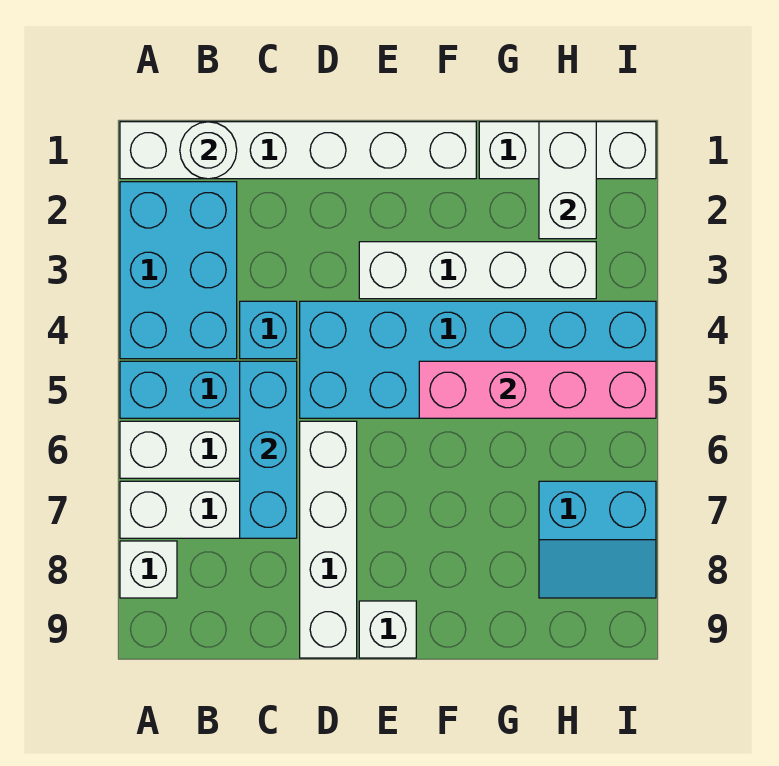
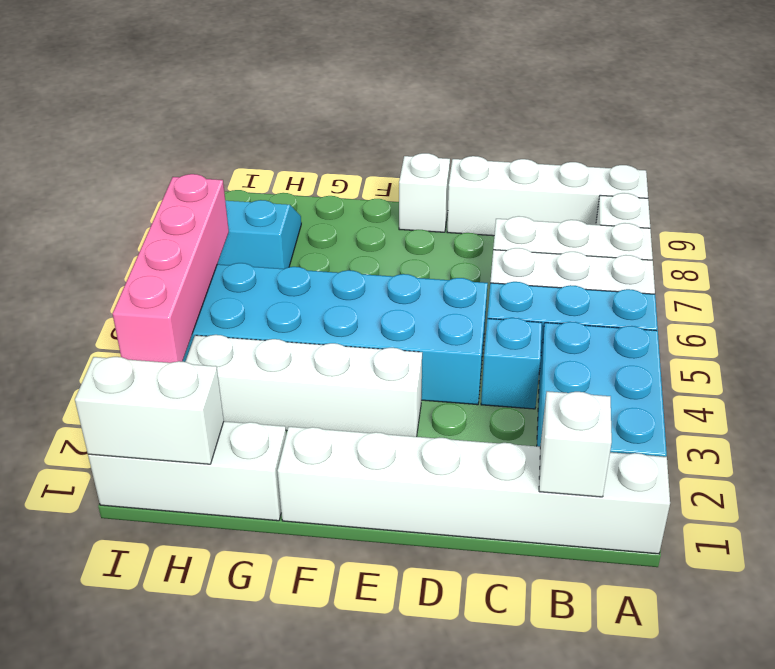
white 1x1 round brick [180,122,237,179] -> white 1x1 brick [539,391,612,497]
cyan 1x3 brick [240,361,297,538] -> none
white 1x4 brick [300,421,357,658] -> white 1x4 brick turned to [447,156,648,236]
pink 1x4 brick [419,361,656,418] -> pink 1x4 brick turned to [113,174,229,363]
white 1x2 brick [539,122,596,239] -> white 1x2 brick turned to [75,357,224,464]

